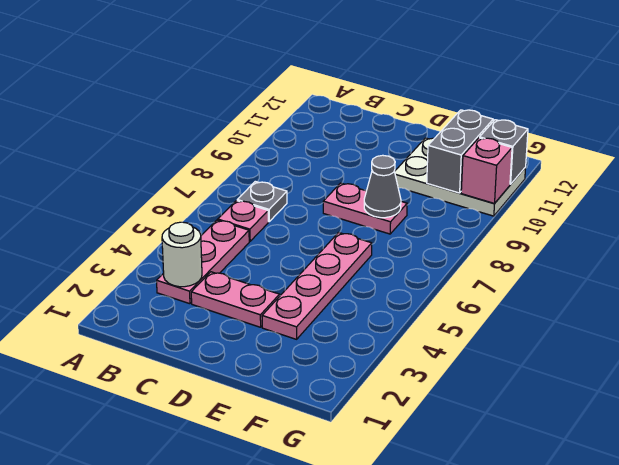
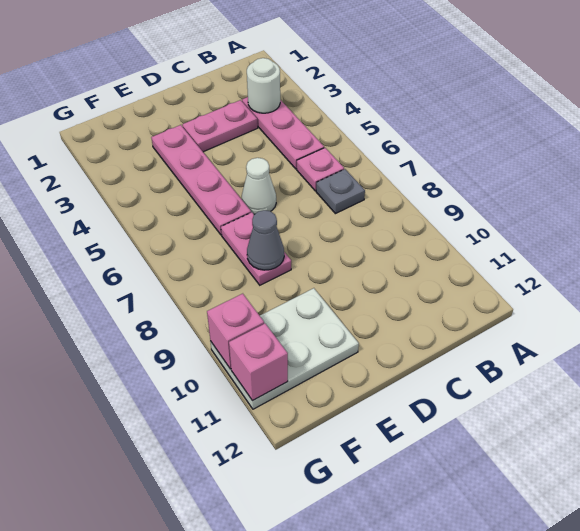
none -> white 1x1 cone [242,158,276,214]
pink 1x2 plate [323,183,407,234] -> pink 1x2 plate turned to [221,212,291,285]
grey 1x2 brick [427,110,493,193] -> none
grey 1x1 brick [480,120,528,184] -> pink 1x1 brick [229,323,288,401]

